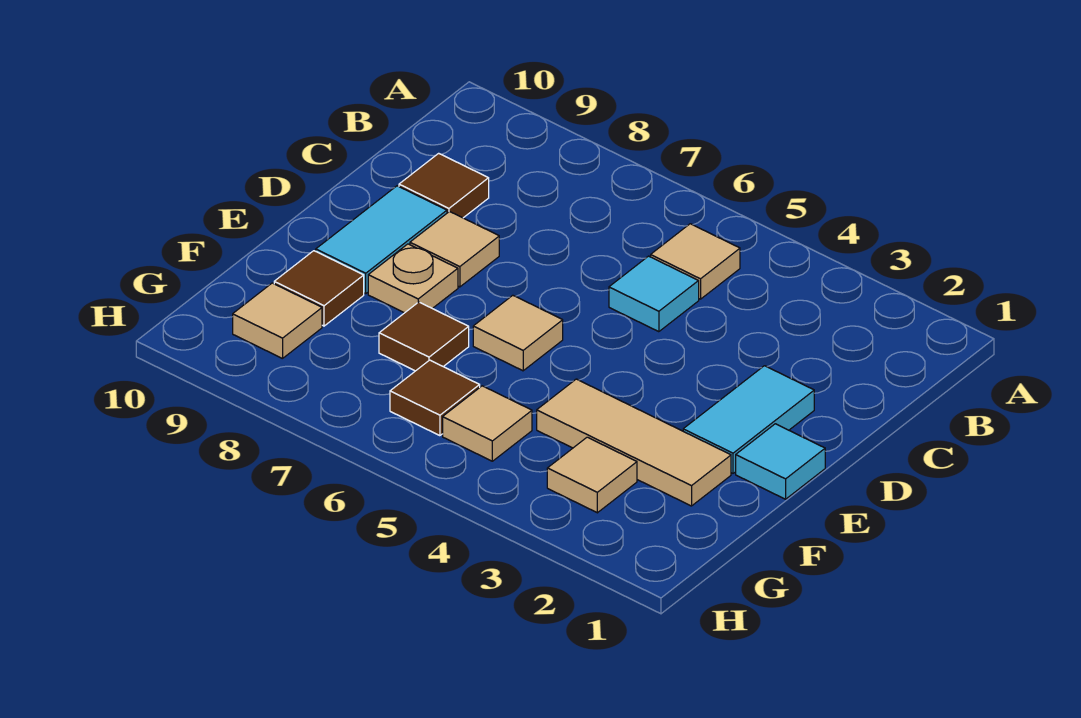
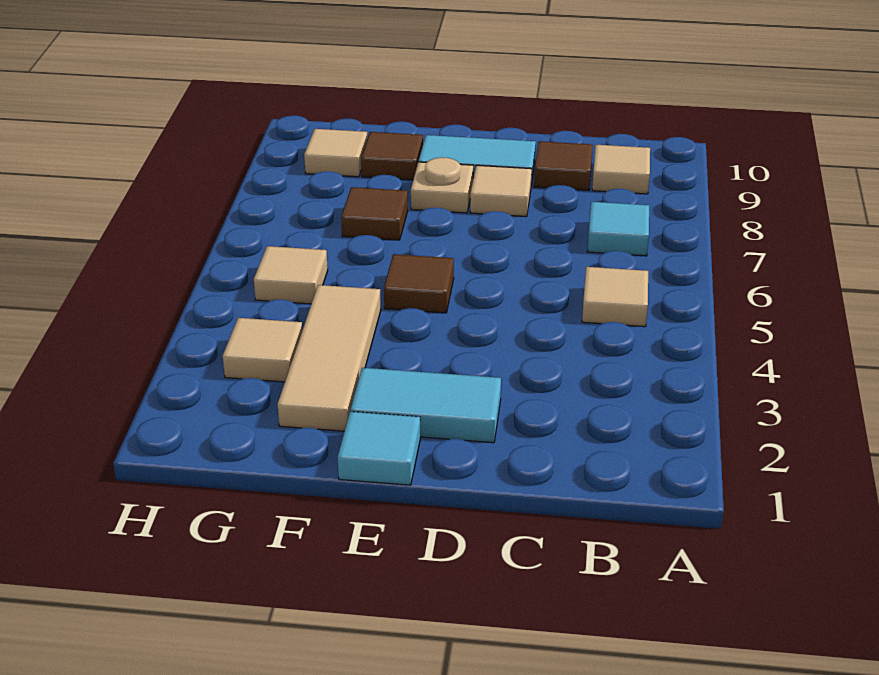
cyan 1x1 tile [609,256,699,332] -> cyan 1x1 tile moved to [587,202,649,256]
tan 1x1 tile [473,295,563,371] -> tan 1x1 tile moved to [592,145,650,194]
brown 1x1 tile [390,360,480,436] -> brown 1x1 tile moved to [384,254,454,313]

